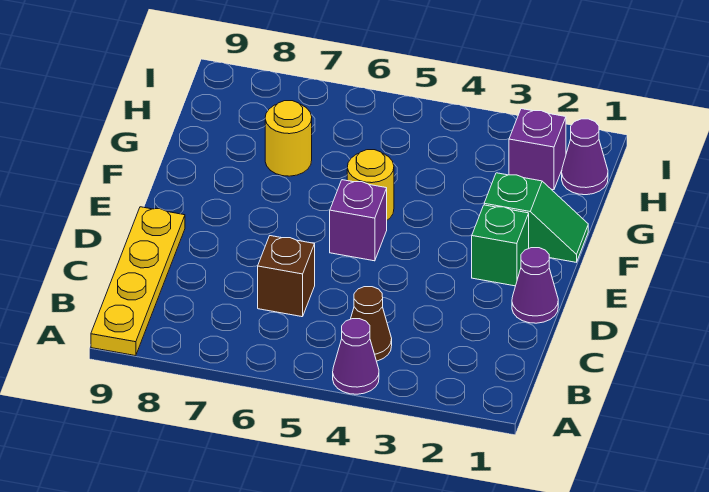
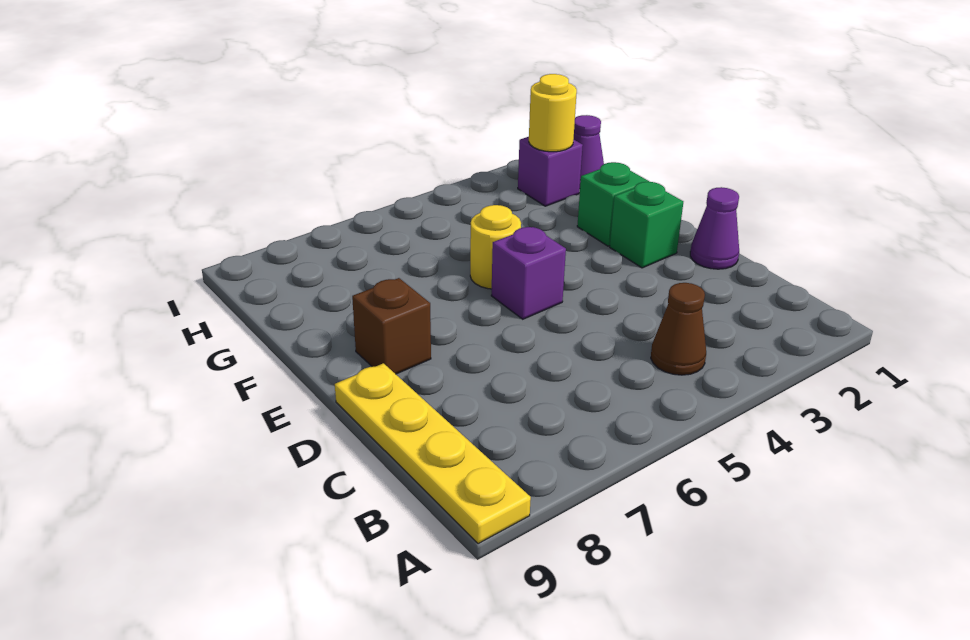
purple 1x1 cone [333,319,379,394] -> none
brown 1x1 brick [258,236,315,317] -> brown 1x1 brick moved to [352,278,431,374]
yellow 1x1 round brick [265,101,312,176] -> yellow 1x1 round brick moved to [529,74,577,152]

